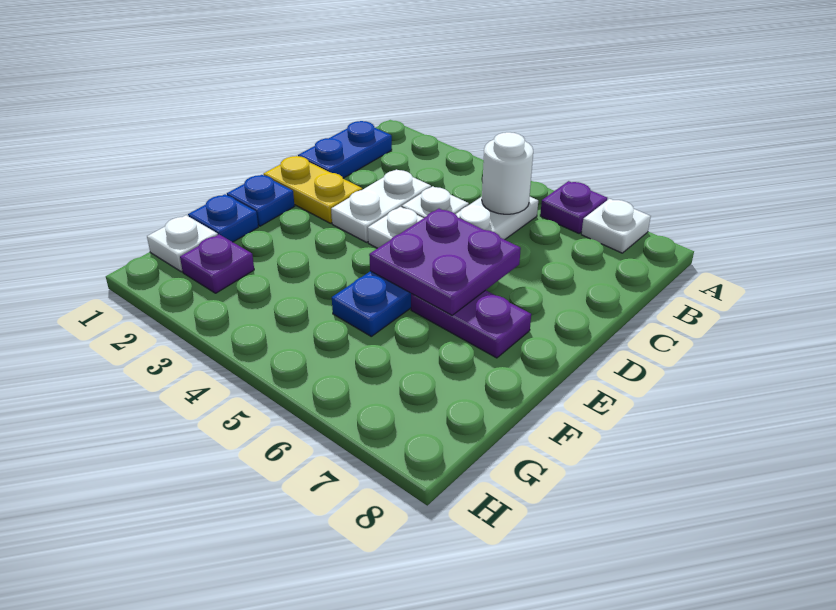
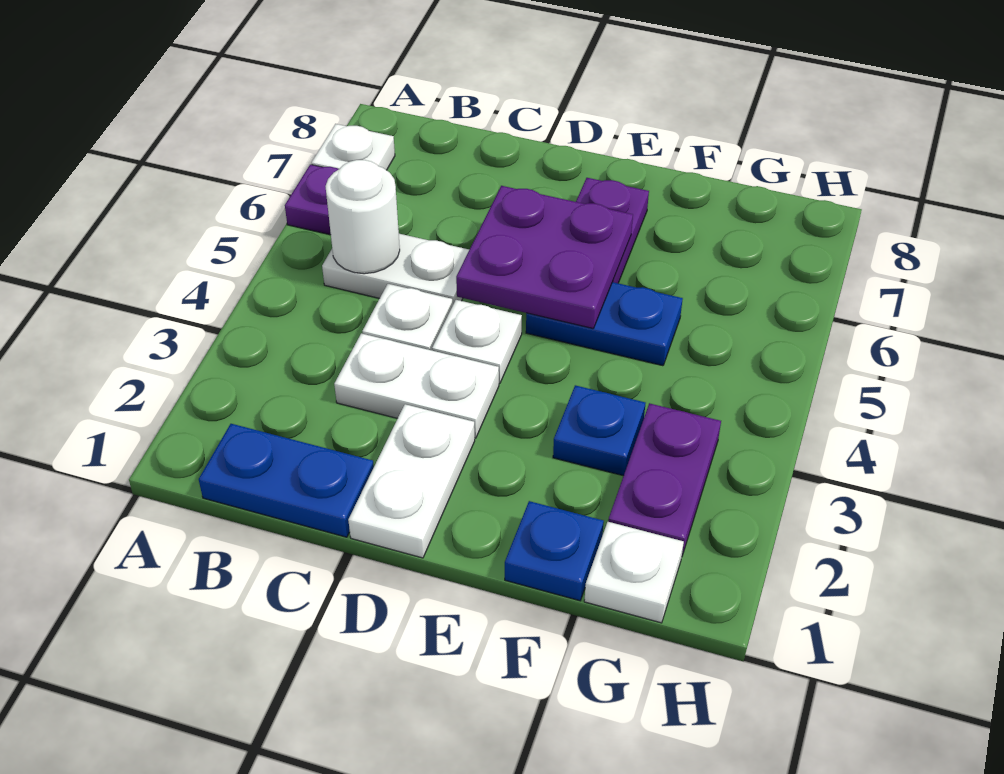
yellow 1x2 plate [263,156,362,223] -> white 1x2 plate [348,404,475,558]
blue 1x1 plate [227,175,294,226] -> blue 1x1 plate moved to [553,385,645,476]
purple 1x1 plate [180,234,254,293] -> purple 1x2 plate [608,403,721,556]

